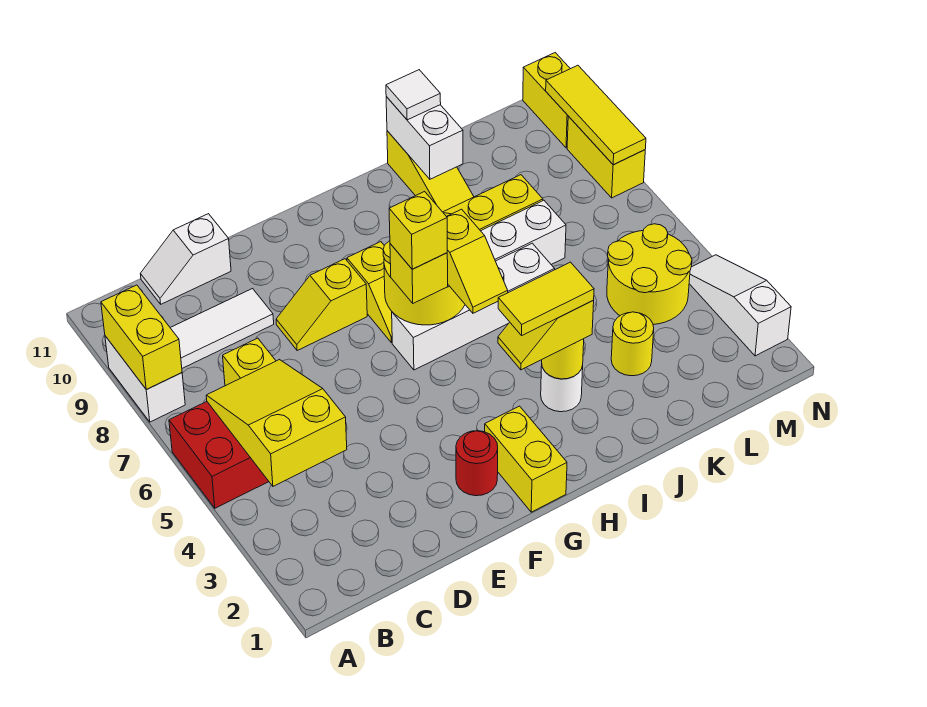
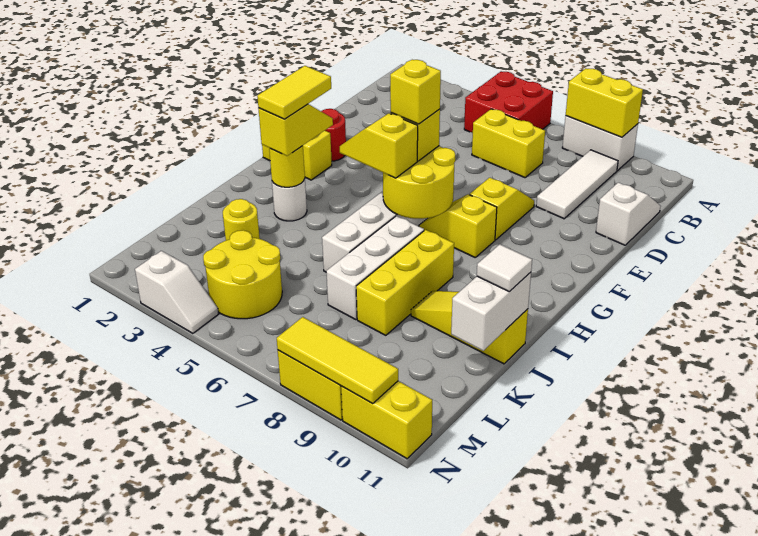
yellow 2x3 slope [206,360,347,486] -> none
white 1x2 brick [386,97,463,179] -> white 1x2 brick turned to [451,272,531,351]
white 1x3 slope [689,255,791,356] -> white 1x2 slope [135,251,218,333]

